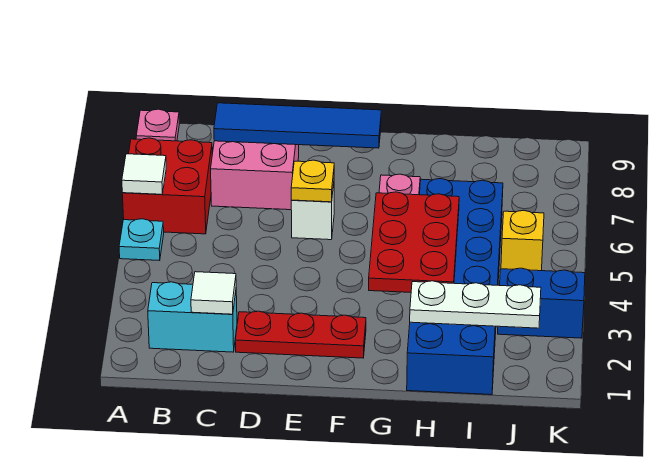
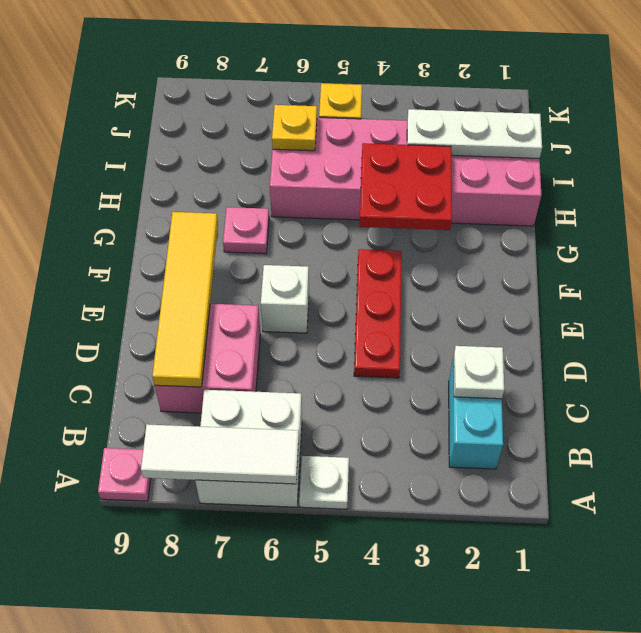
cyan 1x1 plate [119,219,164,261] -> white 1x1 plate [299,456,349,509]
red 2x2 brick [122,138,212,234] -> white 2x2 brick [195,390,302,507]
white 1x1 tile [122,154,166,194] -> white 1x3 tile [141,424,299,484]
white 1x1 tile [191,272,236,314] -> white 1x1 plate [454,346,504,399]
blue 1x4 tile [214,103,381,148] -> yellow 1x4 tile [152,212,218,387]
red 1x3 plate [235,311,366,358] -> red 1x3 plate moved to [354,249,402,378]
yellow 1x1 plate [291,160,334,202] -> yellow 1x1 plate moved to [272,105,317,151]
red 2x3 plate [369,192,459,292] -> red 2x2 plate [360,143,452,230]
blue 2x6 brick [407,179,503,395] -> pink 2x6 brick [270,117,541,226]
white 1x3 plate [410,281,541,328] -> white 1x3 plate turned to [407,109,542,159]
blue 1x2 brick [498,268,585,338] -> none

